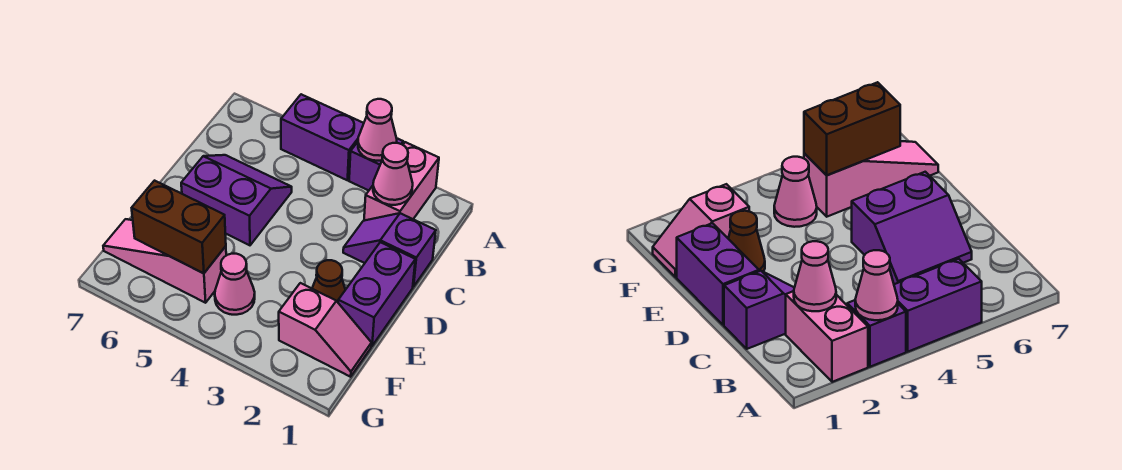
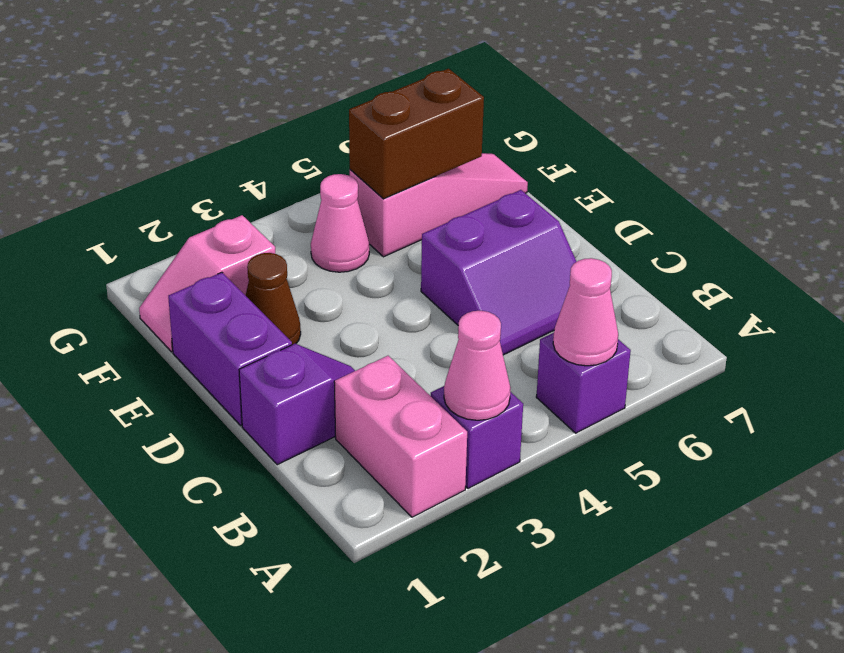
purple 1x2 brick [281,94,364,180] -> purple 1x1 brick [536,333,631,433]
pink 1x1 cone [373,143,413,205] -> pink 1x1 cone moved to [553,258,618,366]

